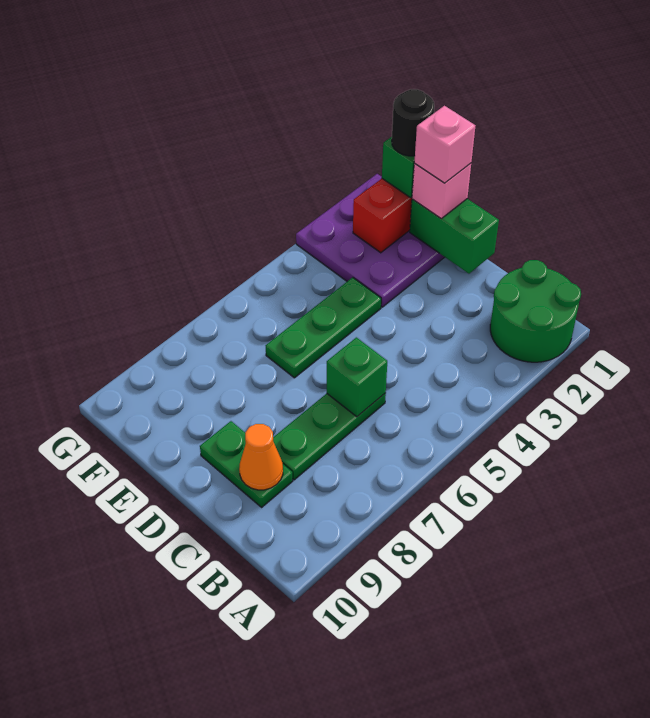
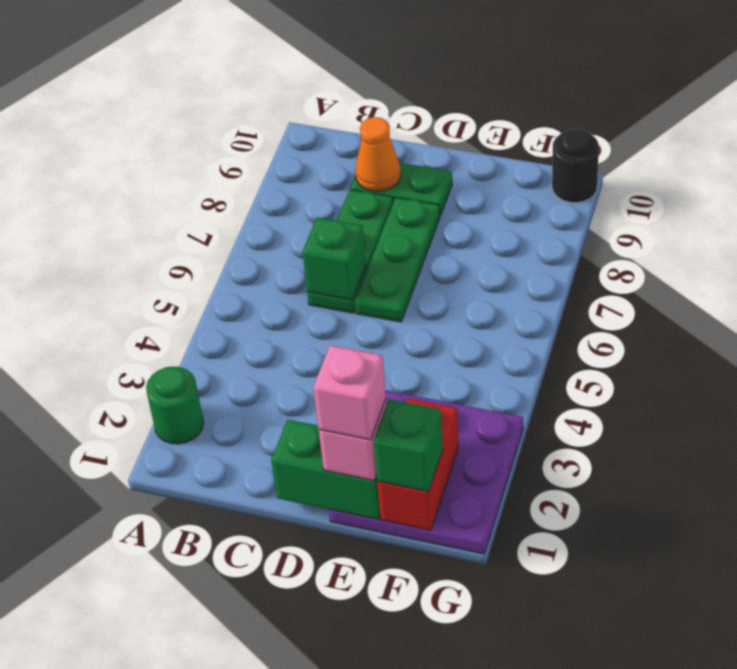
green 2x2 round brick [490,260,581,362] -> green 1x1 round brick [146,367,204,444]
green 1x3 plate [266,277,381,378] -> green 1x3 plate moved to [355,197,440,322]
black 1x1 round brick [392,89,434,156] -> black 1x1 round brick moved to [552,129,599,203]

